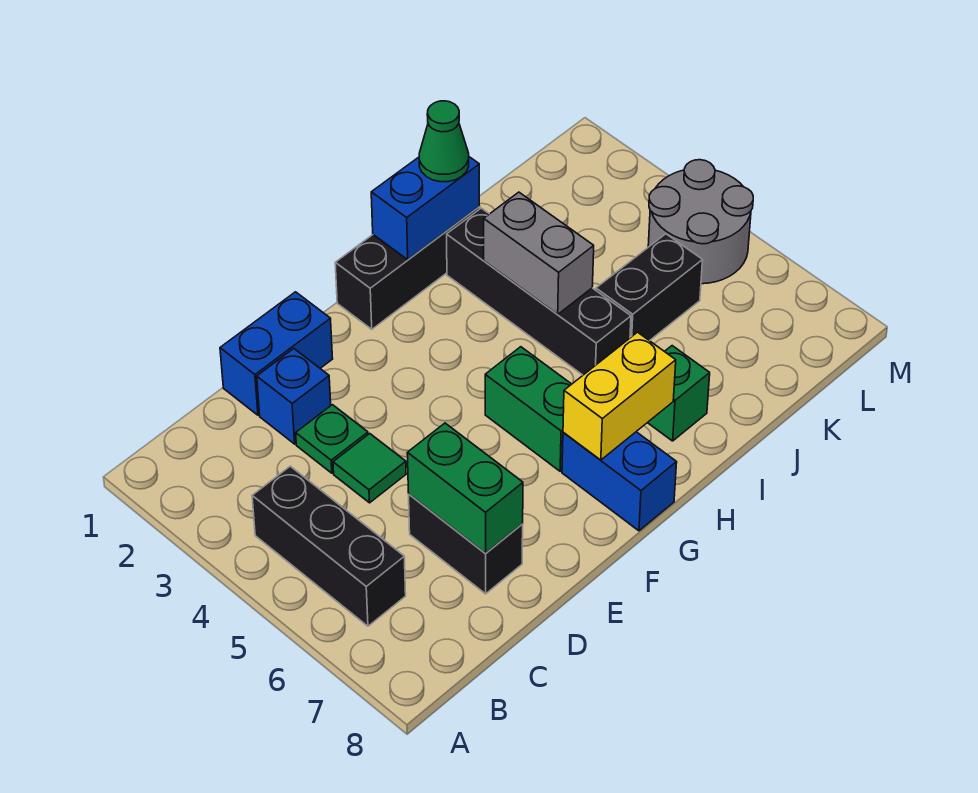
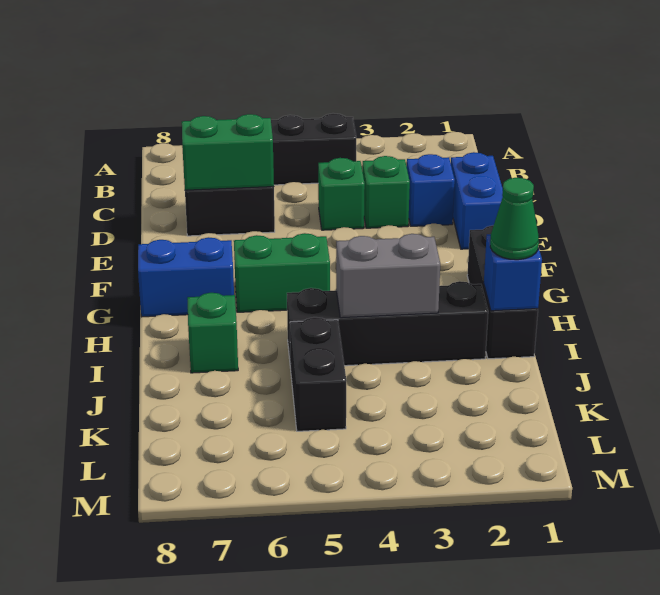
green 1x1 plate [296,405,368,473] -> green 1x1 brick [363,156,410,228]
green 1x1 tile [333,434,406,503] -> green 1x1 brick [318,158,365,230]
yellow 1x2 brick [563,332,676,460] -> none
blue 1x2 brick [371,157,479,260] -> blue 1x1 brick [484,234,542,311]
grey 2x2 round brick [648,160,753,284] -> none

